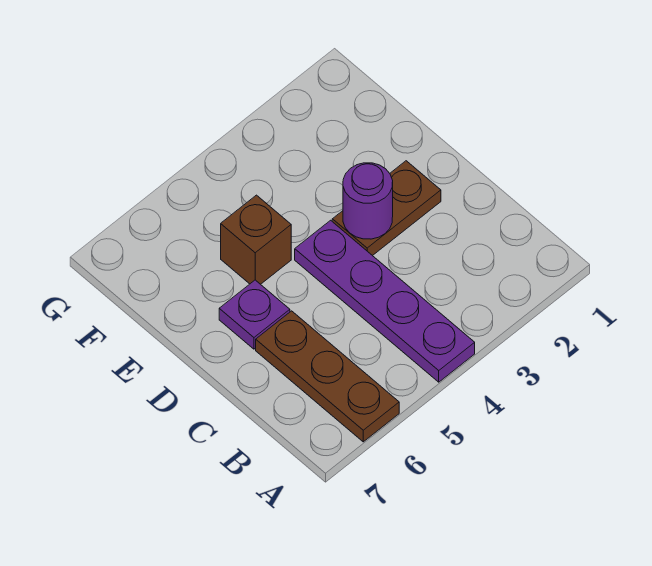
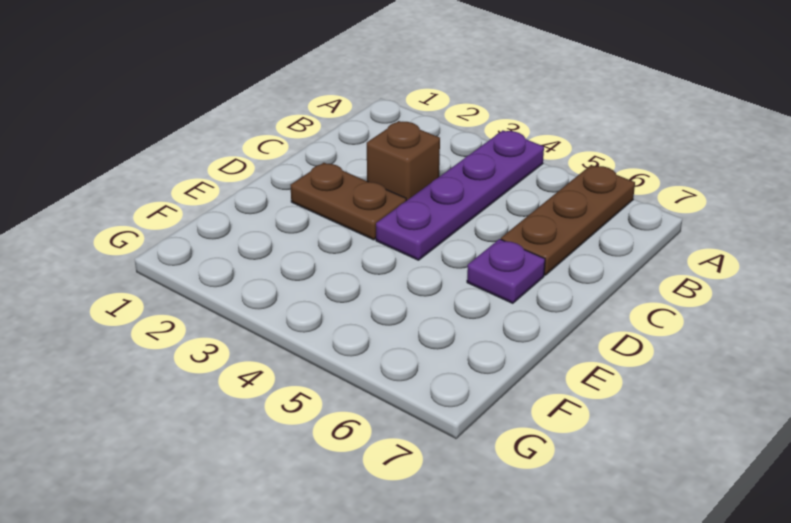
purple 1x1 round brick [343,163,393,239] -> none
brown 1x1 brick [221,195,291,284] -> brown 1x1 brick moved to [367,121,440,201]

